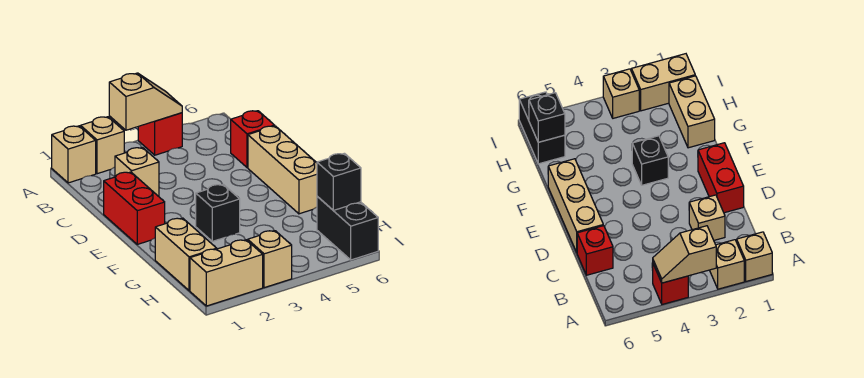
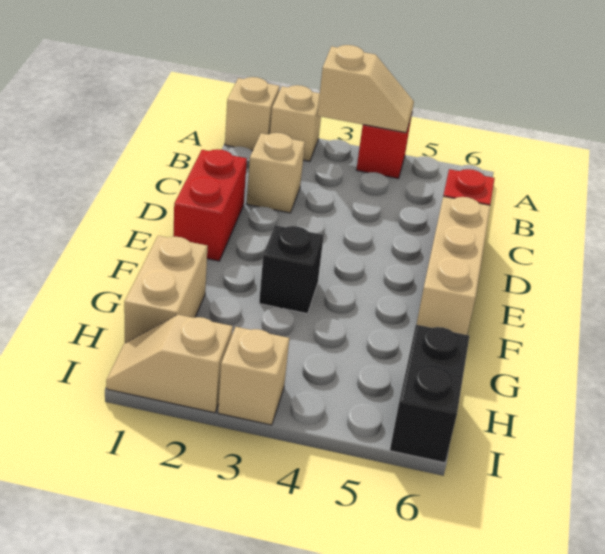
black 1x1 brick [317,153,361,210] -> none
tan 1x2 brick [190,240,263,306] -> tan 1x2 slope [106,315,233,413]

